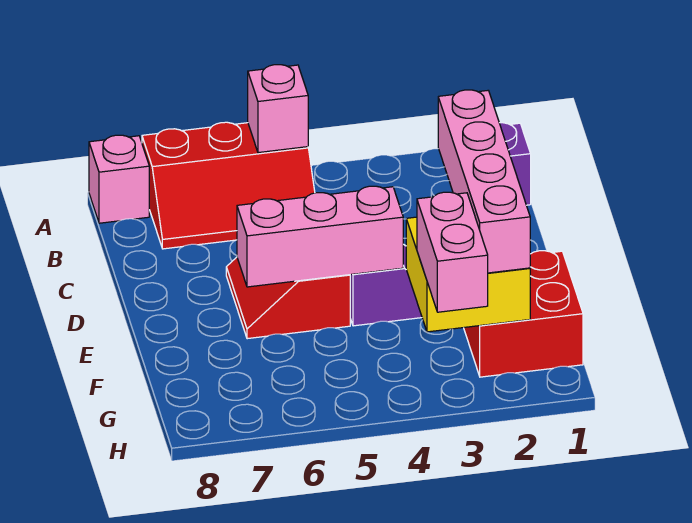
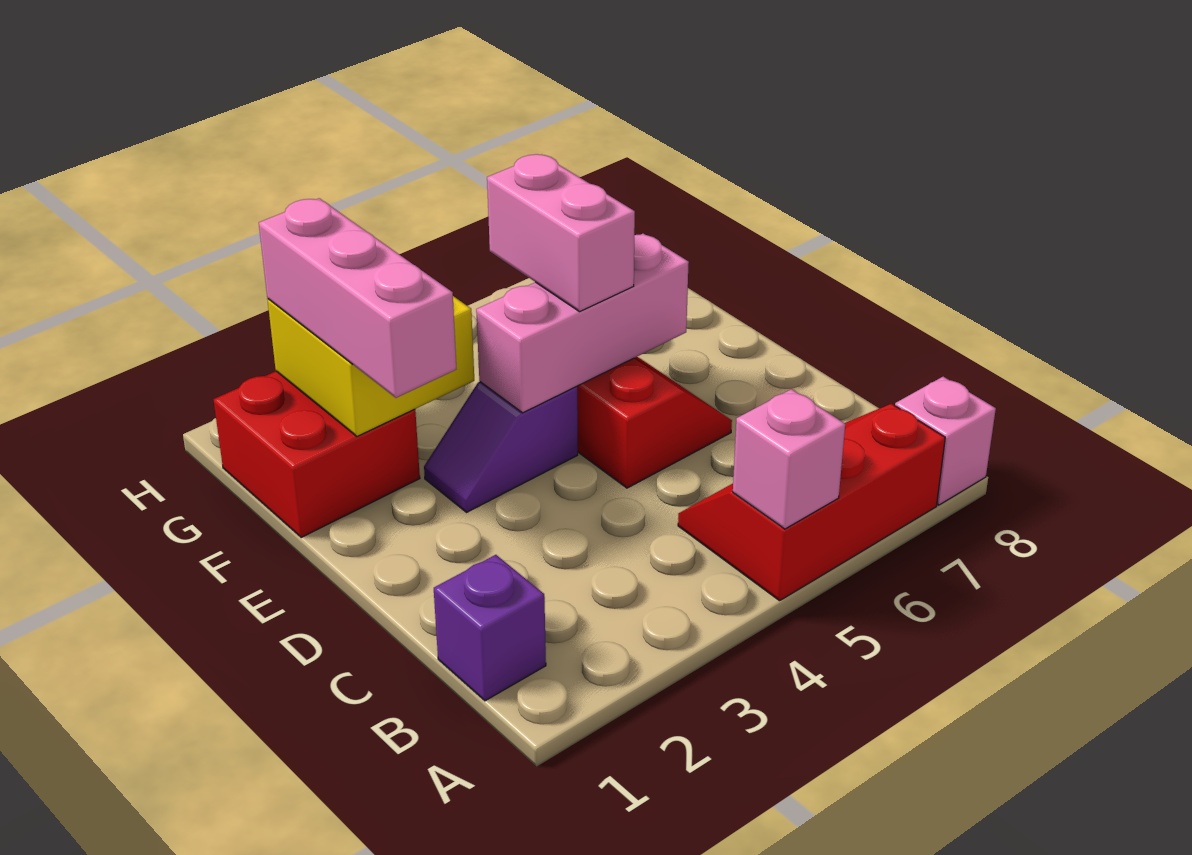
pink 1x4 brick [438,90,530,273] -> pink 1x3 brick [259,198,456,398]
pink 1x2 brick [417,192,488,312] -> pink 1x2 brick moved to [487,154,635,312]

